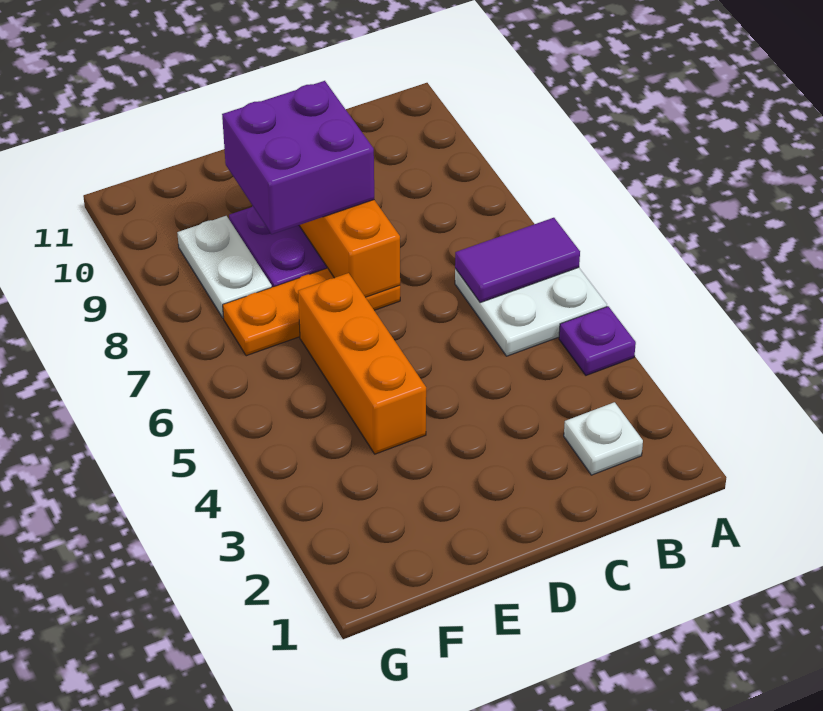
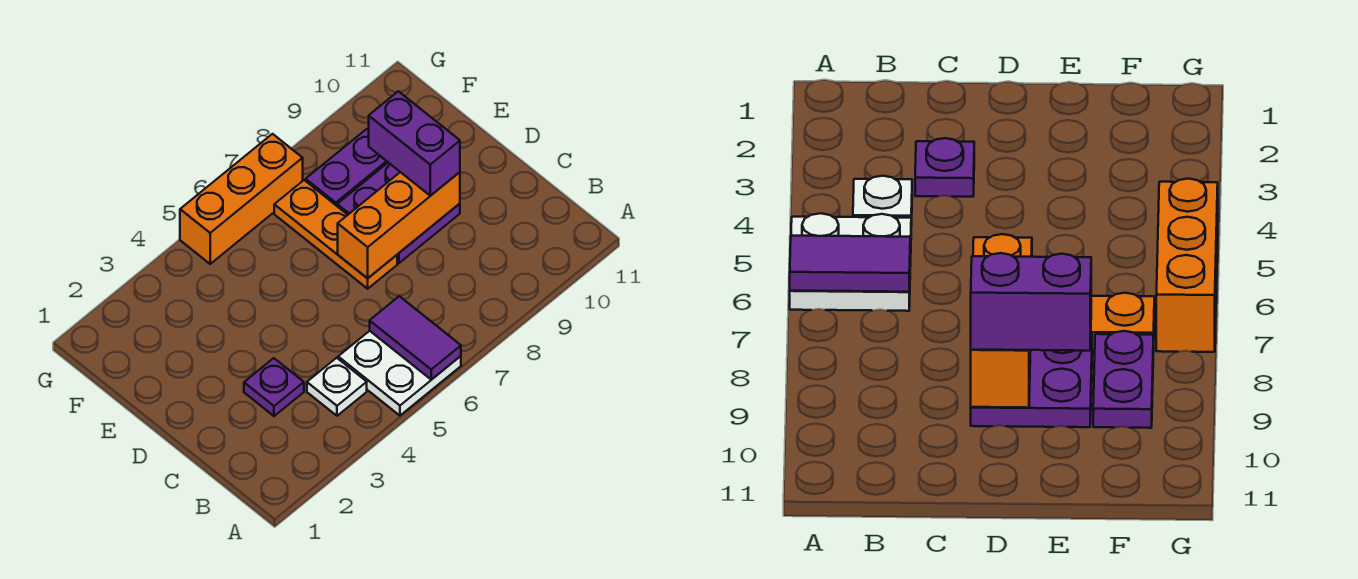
purple 1x1 plate [559,306,636,375] -> purple 1x1 plate moved to [244,358,304,416]
white 1x1 plate [564,402,643,475] -> white 1x1 plate moved to [307,358,367,416]
purple 2x2 brick [222,81,374,234] -> purple 1x2 brick [369,91,460,196]
orange 1x3 brick [298,273,426,454] -> orange 1x3 brick moved to [180,134,303,264]
white 1x2 plate [177,216,272,318] -> purple 1x2 plate [306,129,388,206]

